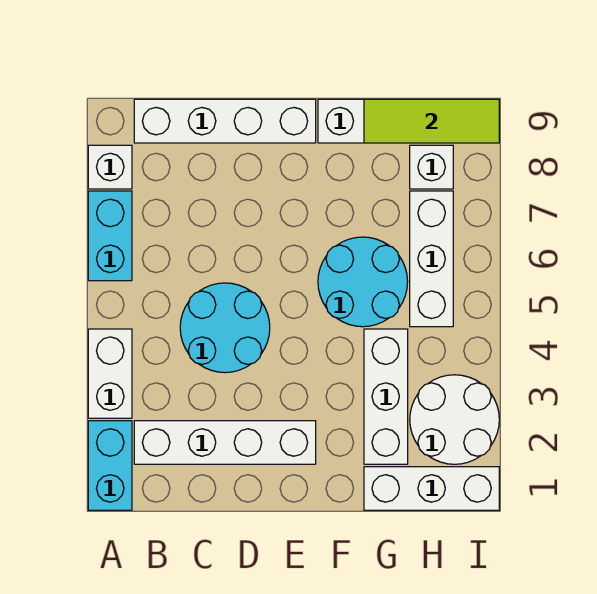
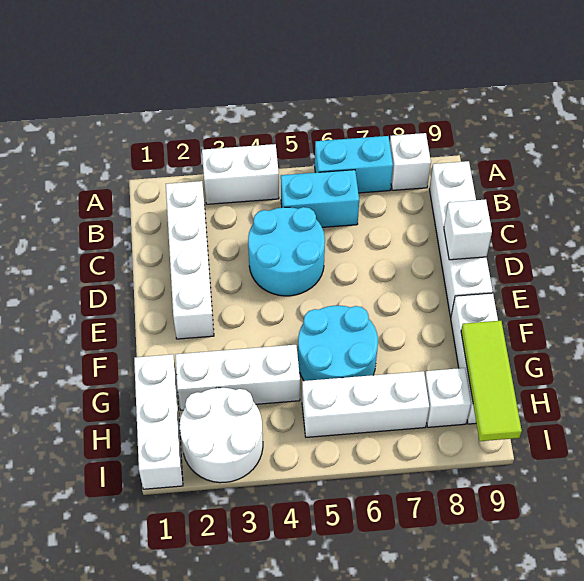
cyan 1x2 brick [88,421,132,510] -> cyan 1x2 brick moved to [281,170,359,227]
none -> white 1x1 brick [444,199,492,260]

